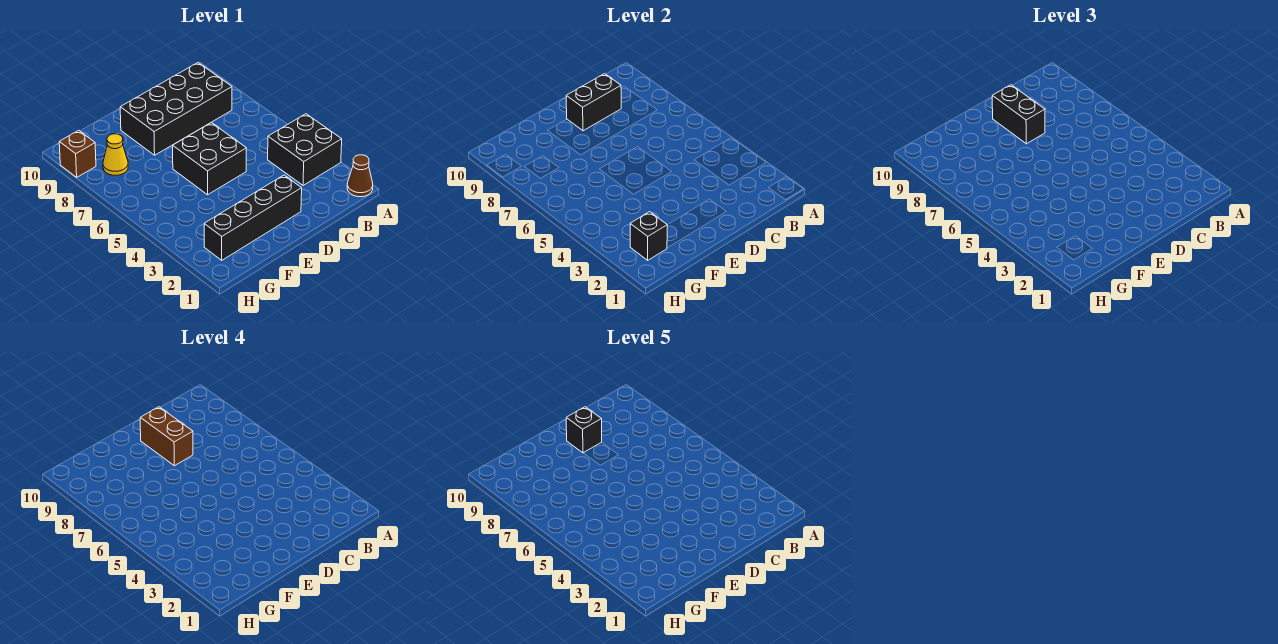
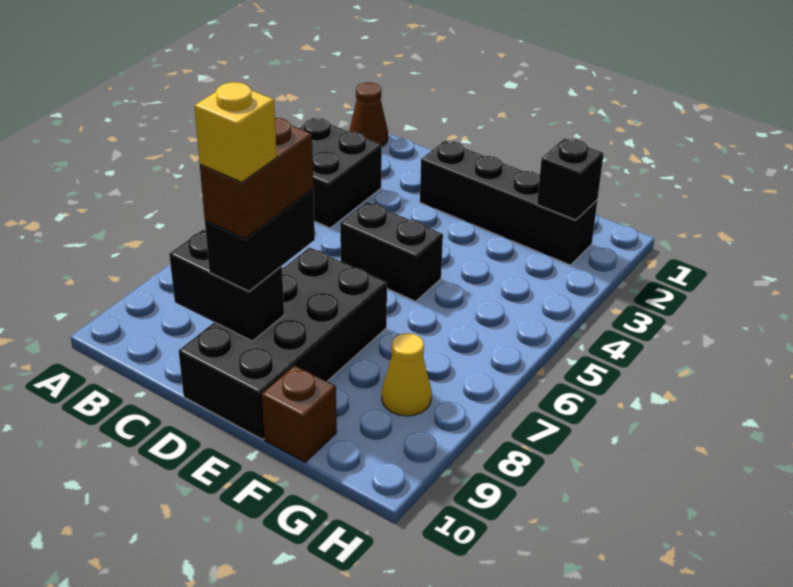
black 2x4 brick [120,63,232,155] -> black 2x4 brick turned to [179,247,387,439]
black 2x2 brick [173,123,247,195] -> black 1x2 brick [340,202,443,301]
black 1x1 brick [566,407,602,453] -> yellow 1x1 brick [194,82,277,182]
brown 1x1 brick [59,130,96,177] -> brown 1x1 brick moved to [262,365,337,462]

